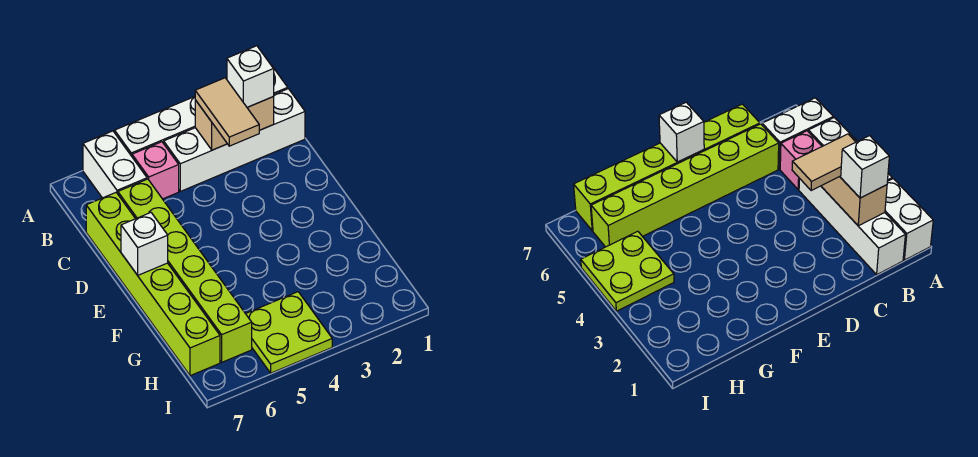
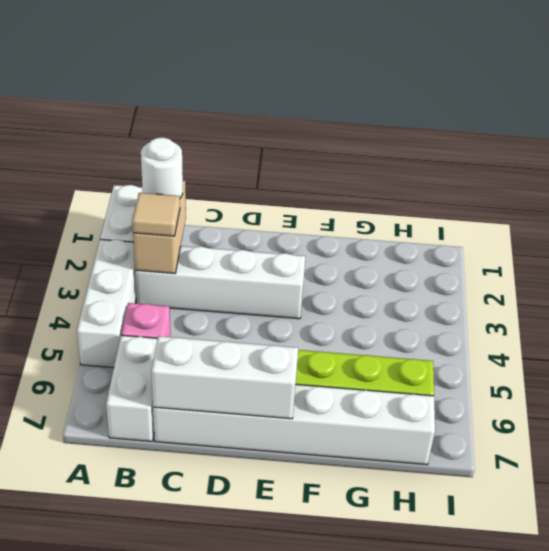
white 1x2 brick [83,131,147,198] -> white 1x2 brick turned to [106,335,157,442]
white 1x4 brick [164,89,305,191] -> white 1x4 brick turned to [135,246,305,319]
white 1x1 brick [227,46,274,107] -> white 1x1 round brick [141,137,183,198]
tan 1x2 tile [195,78,259,146] -> tan 1x1 tile [132,193,180,236]
lime 1x6 brick [86,193,220,376] -> white 1x6 brick [153,384,435,465]
white 1x1 brick [121,213,168,275] -> white 1x3 brick [151,336,298,419]
lime 2x2 plate [246,292,332,373] -> none

